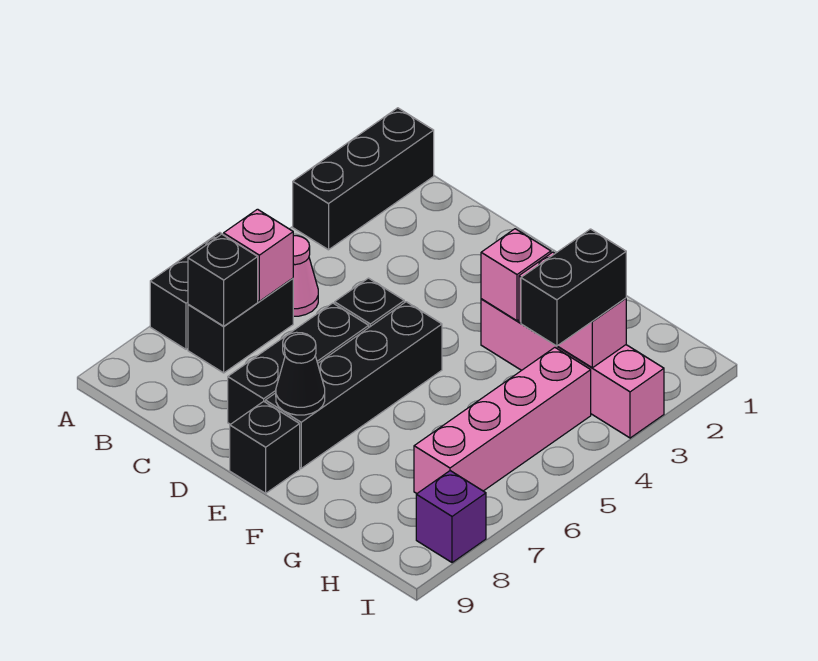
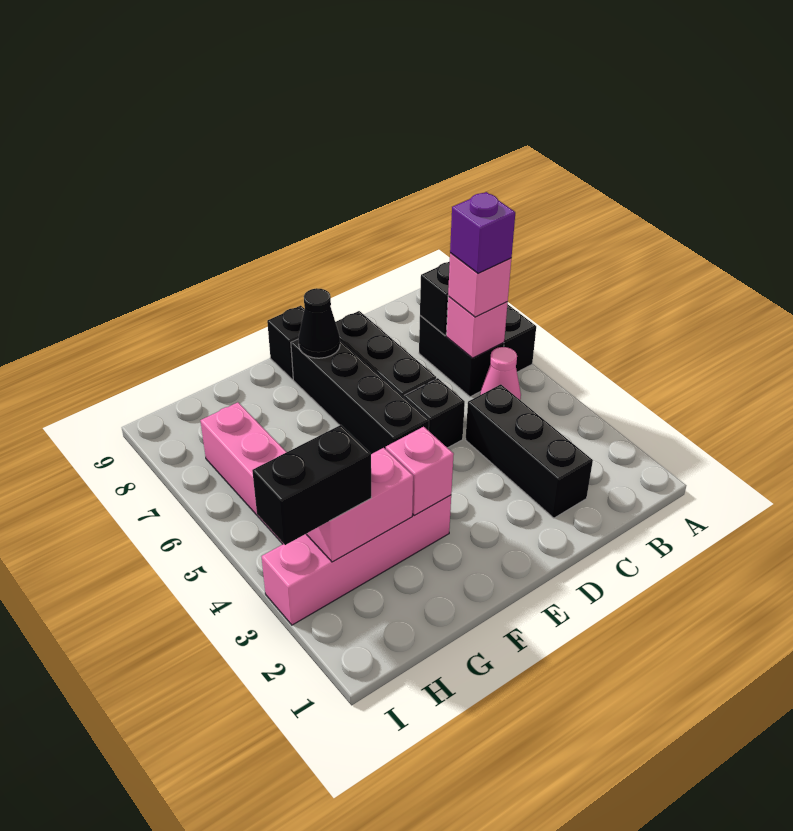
black 1x3 brick [293,108,434,250] -> black 1x3 brick moved to [466,384,593,518]
none -> pink 1x1 brick [448,253,511,317]
black 1x2 brick [521,229,626,346] -> black 1x2 brick turned to [252,425,371,545]
purple 1x1 brick [416,471,486,563] -> purple 1x1 brick moved to [450,192,515,274]

